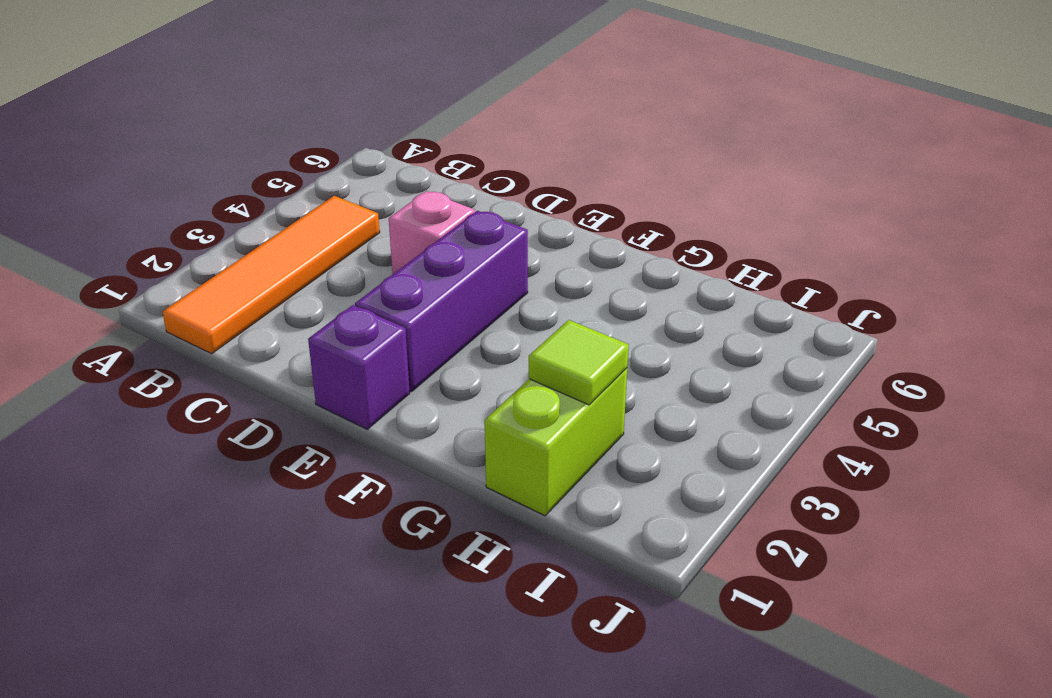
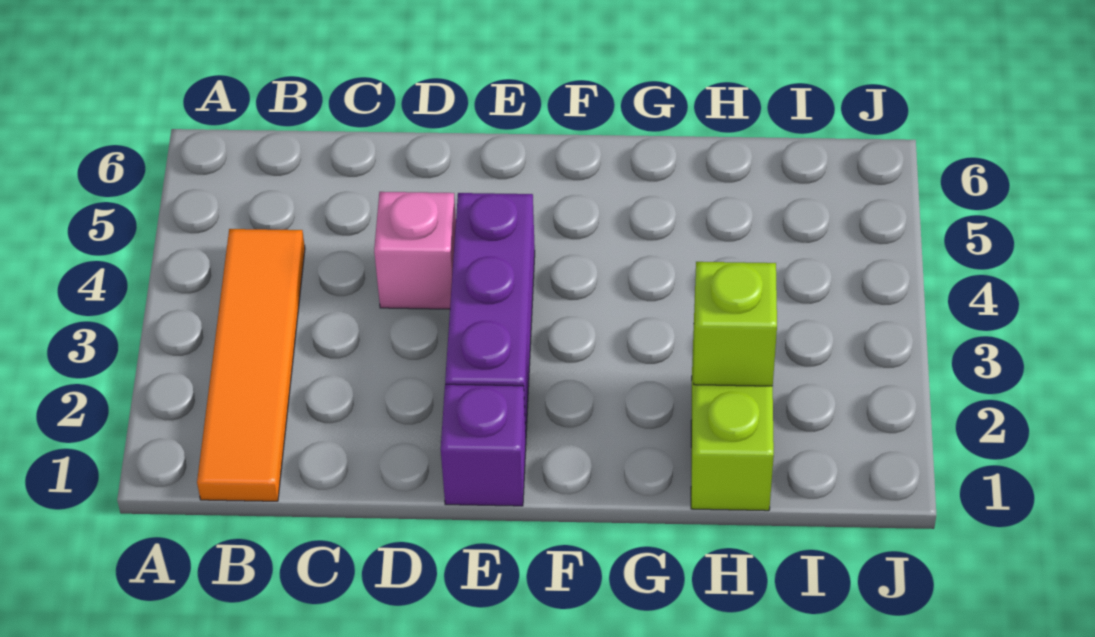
lime 1x1 tile [529,320,629,405] -> lime 1x1 brick [694,262,777,386]

